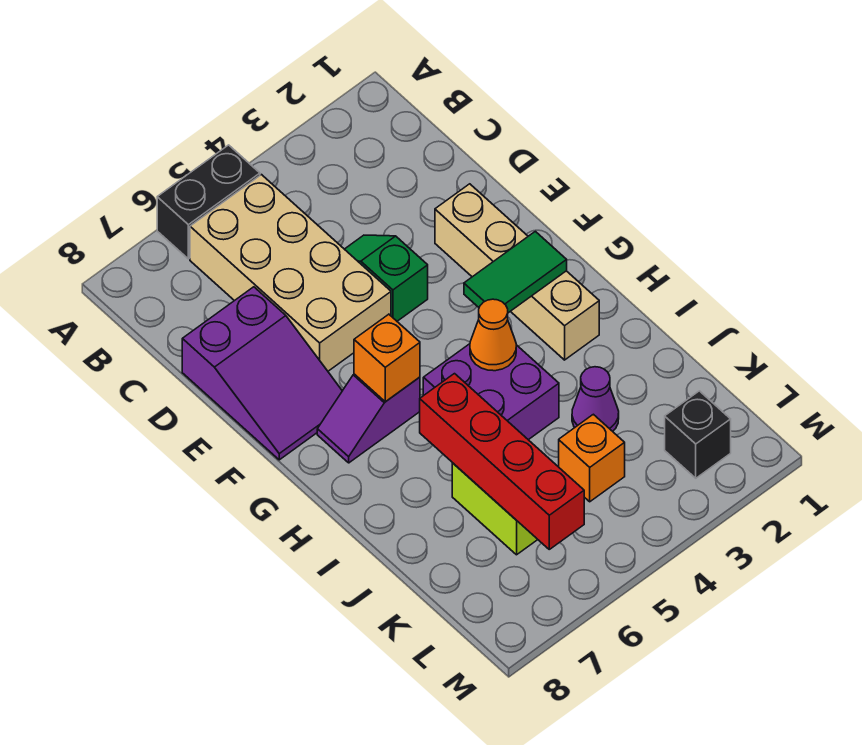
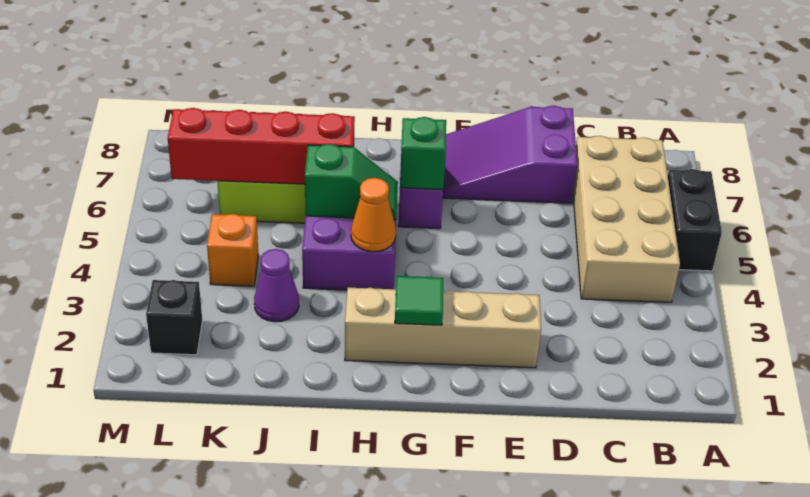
tan 2x4 brick [190,175,391,371] -> tan 2x4 brick turned to [573,136,680,302]
green 1x2 slope [345,235,428,321] -> green 1x2 slope moved to [305,144,398,219]
green 1x2 tile [464,231,567,313] -> green 1x1 tile [395,276,443,325]
orange 1x1 brick [354,314,420,402] -> green 1x1 brick [400,117,446,190]

